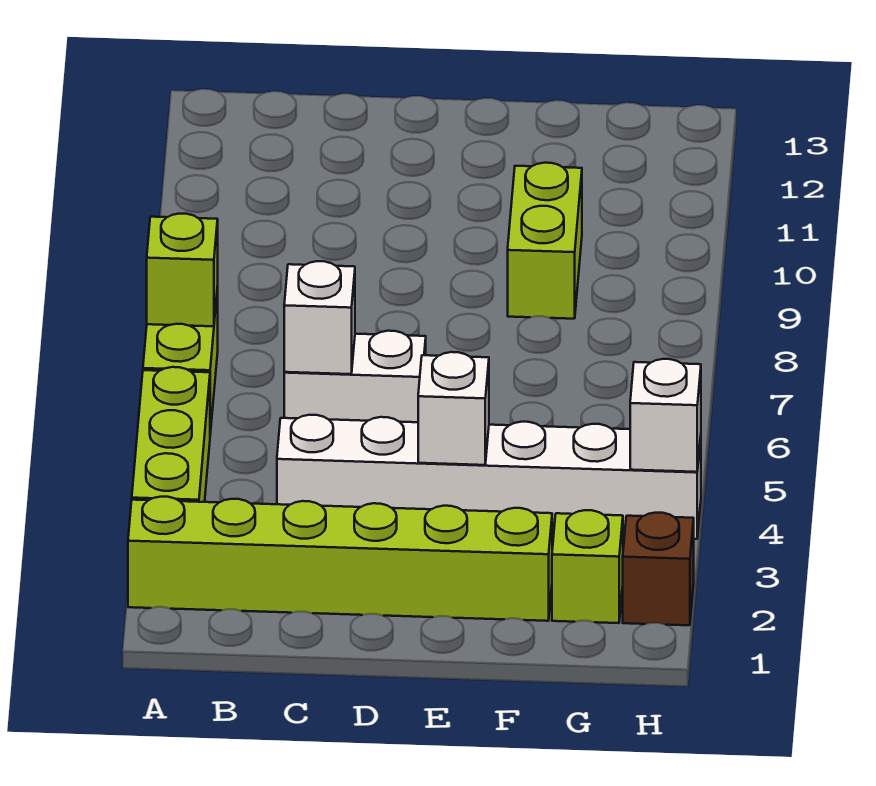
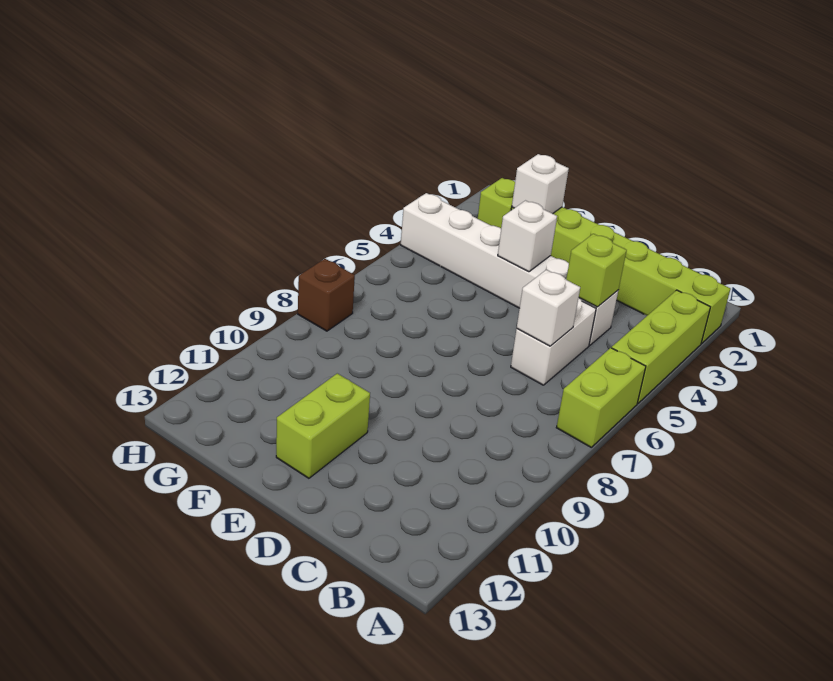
lime 1x1 brick [147,214,218,326] -> lime 1x1 brick moved to [566,234,627,307]
white 1x2 brick [284,331,426,422] -> white 1x2 brick turned to [511,298,596,385]
lime 1x2 brick [508,163,582,319] -> lime 1x2 brick moved to [276,373,370,478]
brown 1x1 brick [623,513,694,625] -> brown 1x1 brick moved to [298,259,355,331]
white 1x1 brick [630,359,701,472] -> white 1x1 brick moved to [512,154,569,214]

